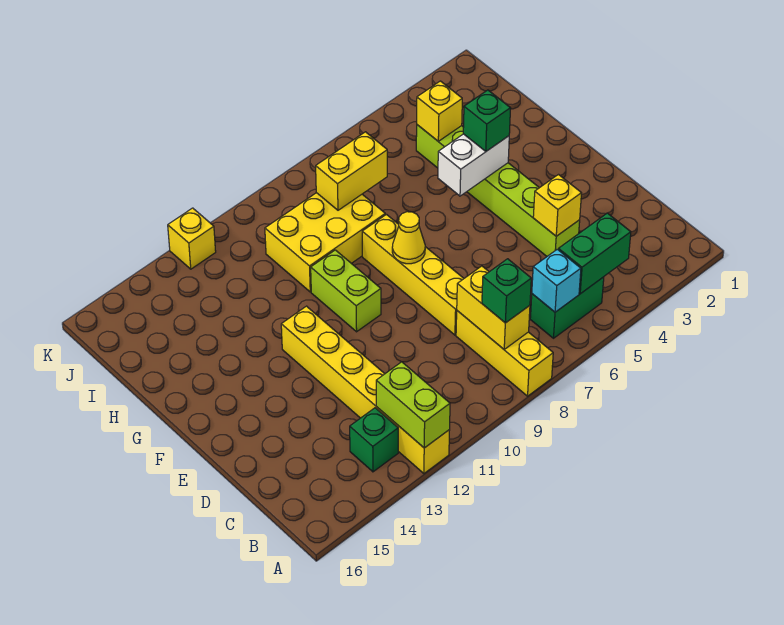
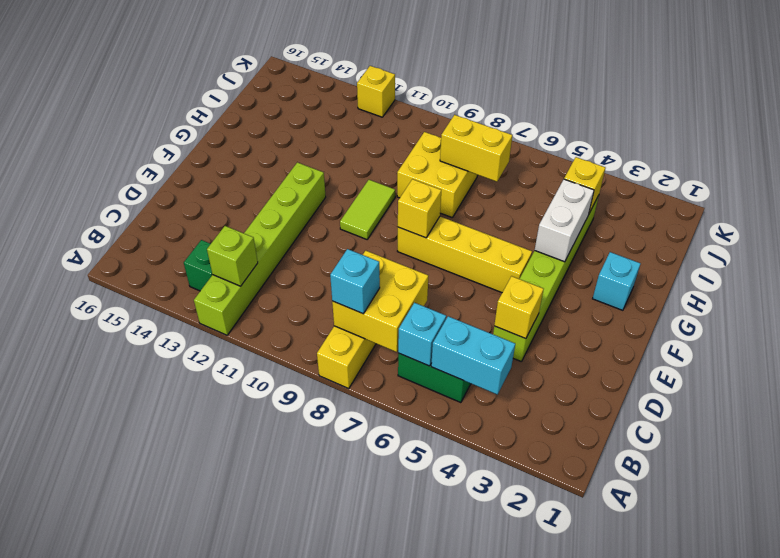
yellow 1x6 brick [281,306,450,473] -> lime 1x6 brick [194,162,326,335]
lime 1x2 brick [376,362,450,448] -> lime 1x1 brick [207,226,258,286]
green 1x2 brick [558,213,631,294] -> cyan 1x2 brick [431,316,515,395]
yellow 1x2 brick [457,266,530,349] -> yellow 2x2 brick [332,251,428,352]
green 1x1 brick [482,259,531,323] -> cyan 1x1 brick [330,249,380,314]
yellow 1x4 brick [362,215,464,335] -> yellow 1x4 brick turned to [398,217,532,293]
yellow 1x1 cone [392,212,425,264] -> yellow 1x1 brick [398,179,441,238]
lime 1x2 brick [311,250,381,332] -> lime 1x2 tile [340,180,395,239]
none -> cyan 1x1 brick [593,252,641,310]
white 1x2 brick [438,134,509,196] -> white 1x2 brick turned to [535,179,594,262]
green 1x1 brick [463,90,511,151] -> none
yellow 2x3 brick [265,193,385,292] -> yellow 2x2 brick [397,132,478,218]

